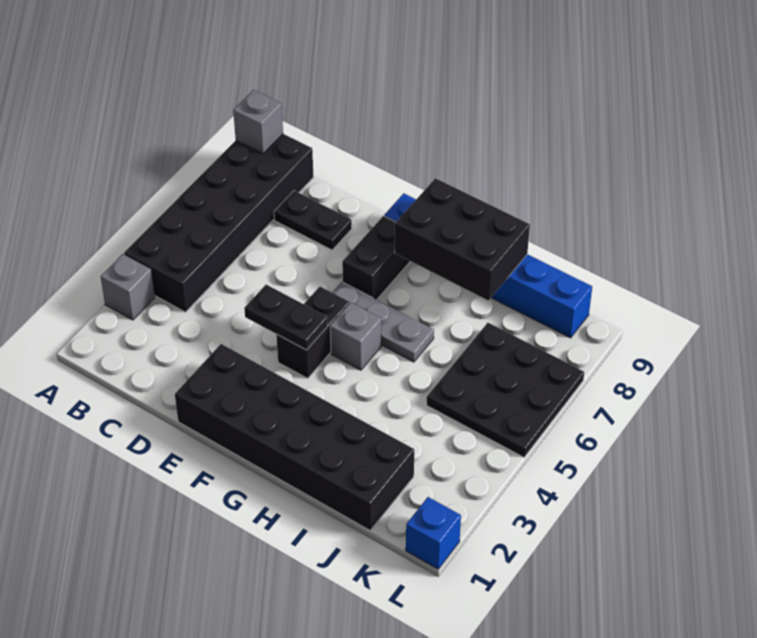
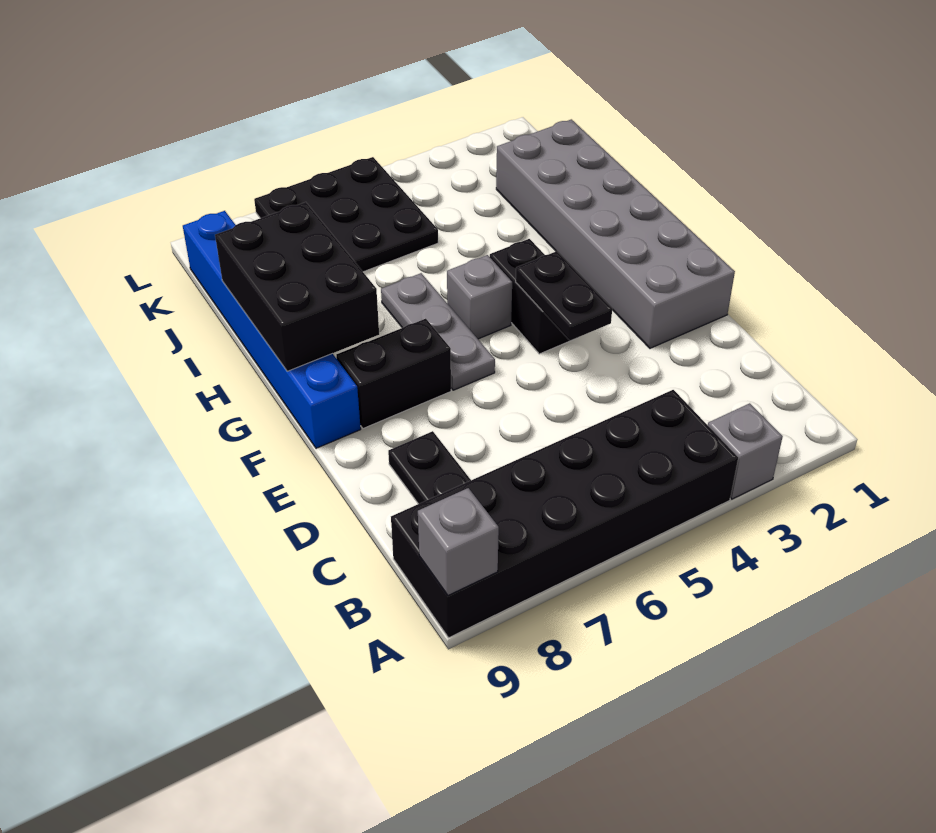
black 2x6 brick [175,344,414,530] -> grey 2x6 brick [496,119,735,348]
black 1x2 brick [276,287,350,378] -> black 1x2 brick turned to [490,239,576,354]
blue 1x1 brick [406,497,461,569] -> none

